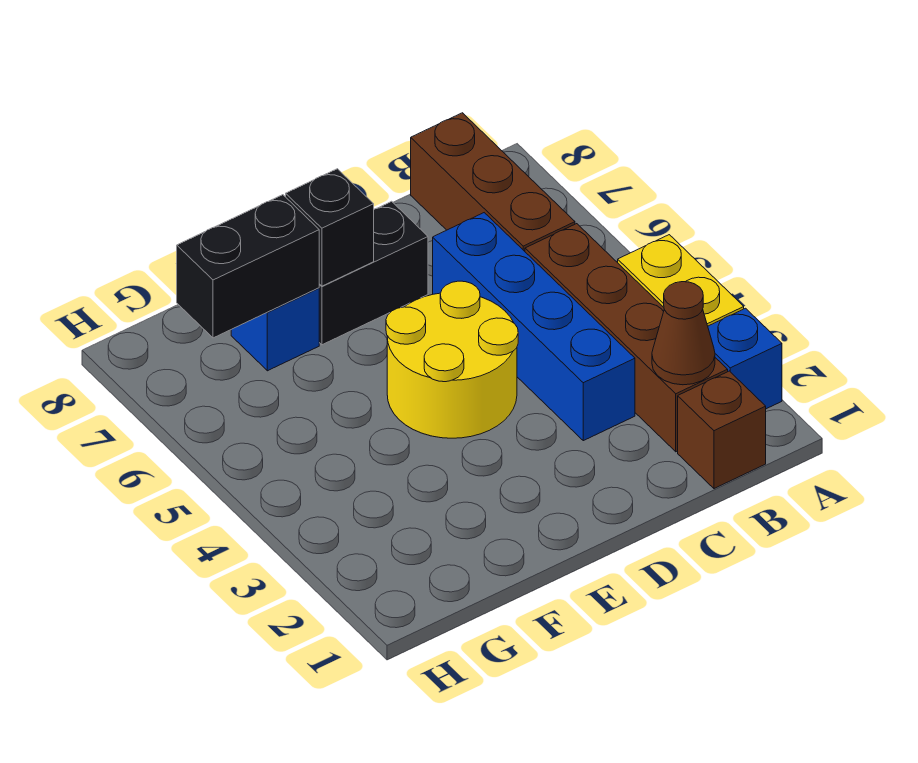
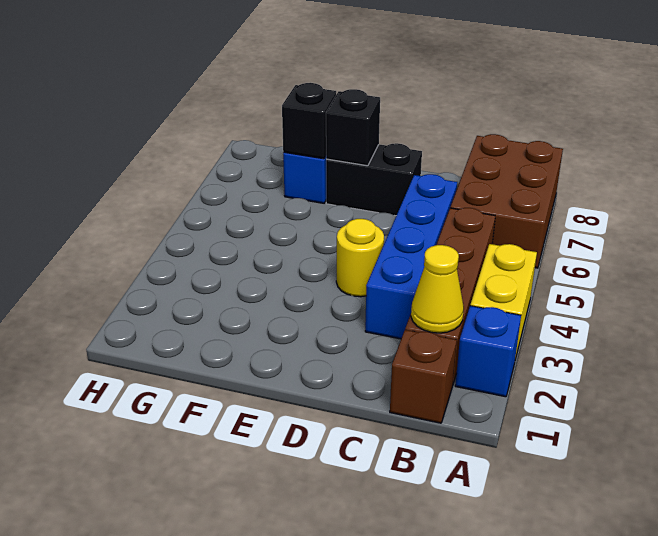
brown 1x1 cone [652,282,715,385] -> yellow 1x1 cone [411,245,464,333]
brown 1x3 brick [411,113,575,251] -> brown 2x3 brick [450,134,563,268]
yellow 2x2 round brick [386,281,518,438] -> yellow 1x1 round brick [336,219,384,297]
black 1x2 brick [177,195,319,338] -> black 1x1 brick [282,83,336,159]

